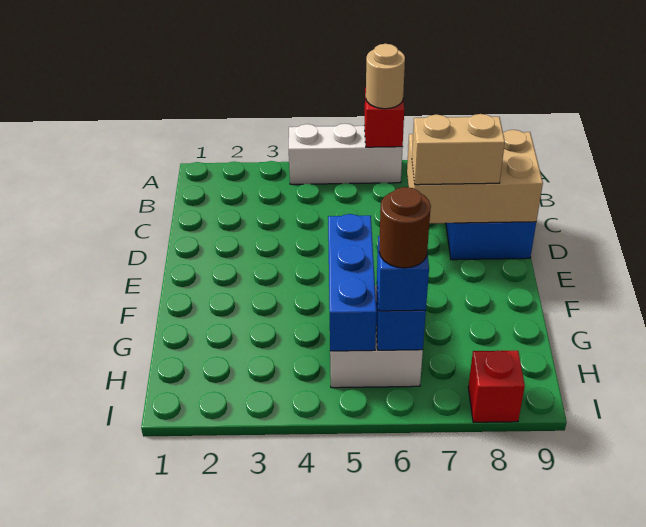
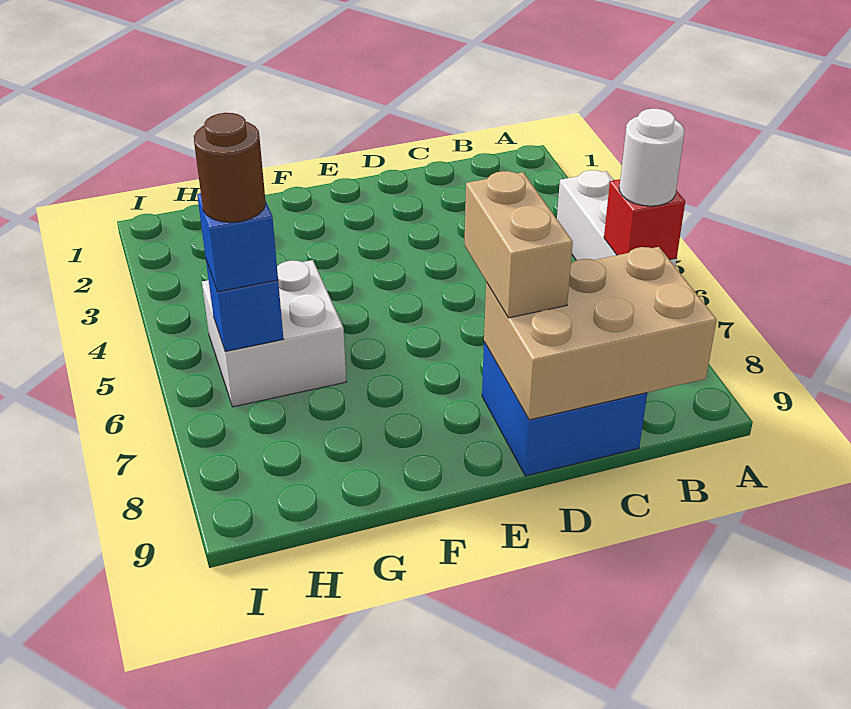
tan 1x1 round brick [366,44,405,109] -> white 1x1 round brick [619,109,684,206]
tan 2x3 brick [407,130,543,223] -> tan 2x3 brick turned to [484,247,717,420]
blue 1x3 brick [328,214,377,351] -> none
red 1x1 brick [468,350,525,422] -> none

